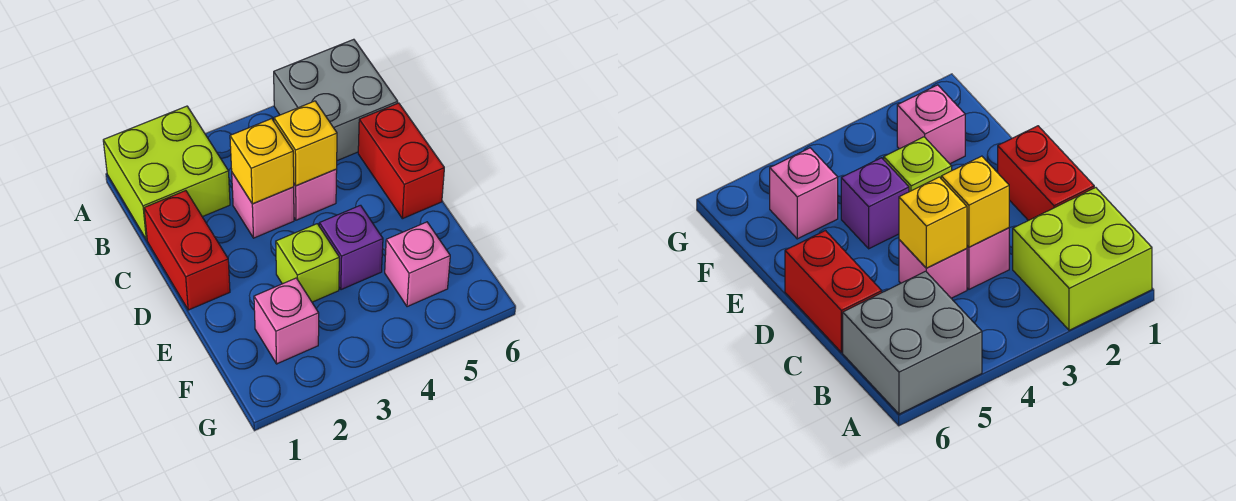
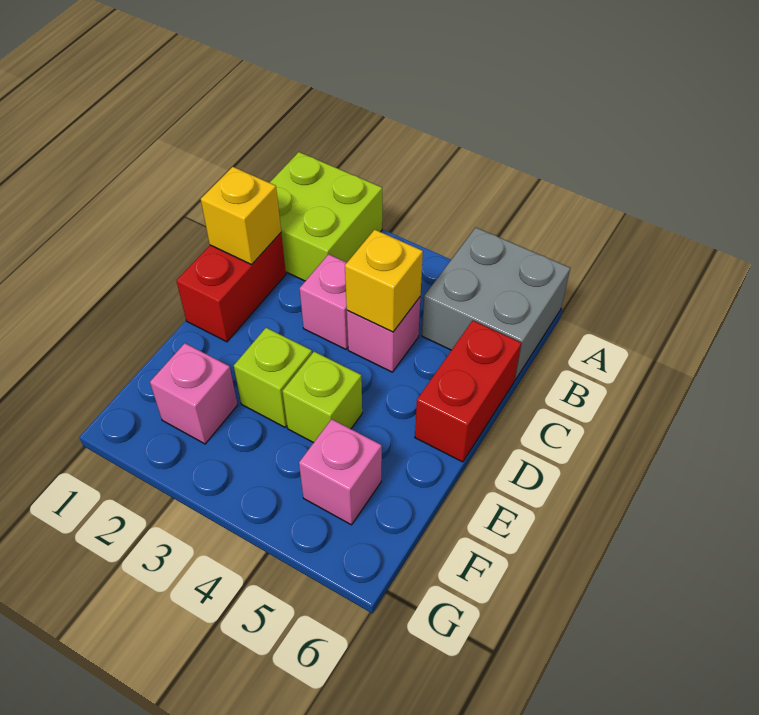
yellow 1x1 brick [230,119,294,204] -> yellow 1x1 brick moved to [201,167,281,265]
purple 1x1 brick [319,205,383,290] -> lime 1x1 brick [283,352,362,443]

